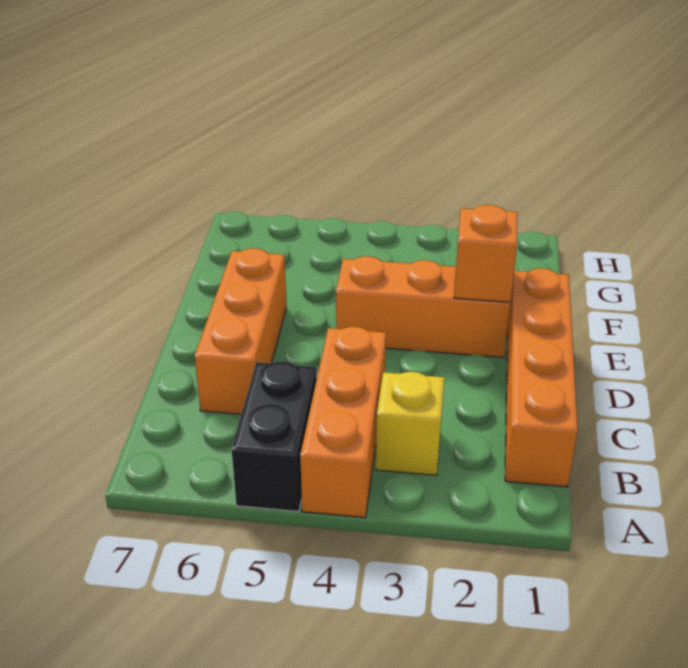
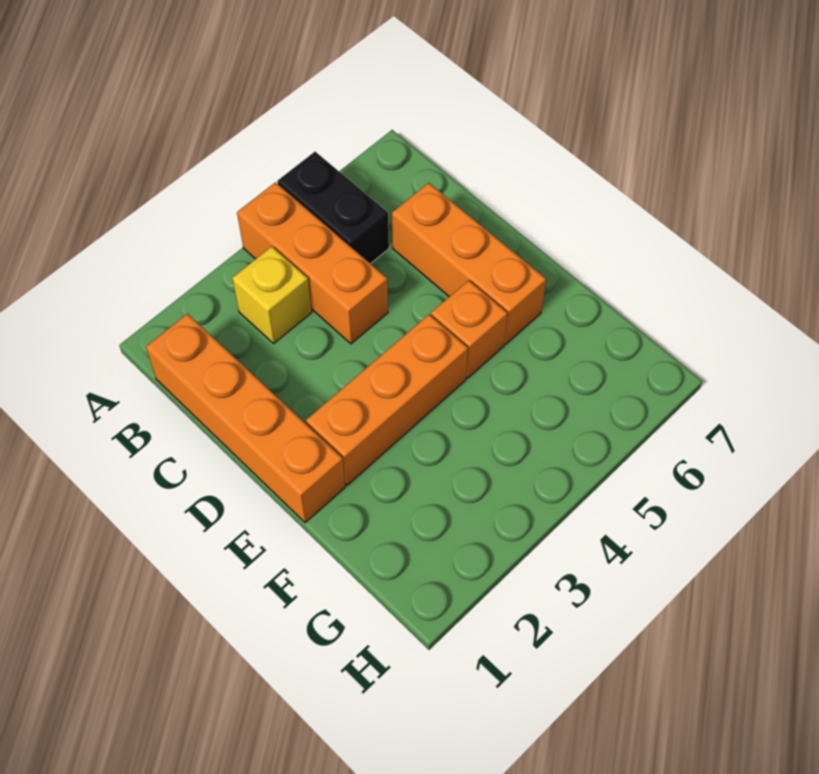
orange 1x1 brick [454,205,518,302] -> orange 1x1 brick moved to [431,280,508,378]

